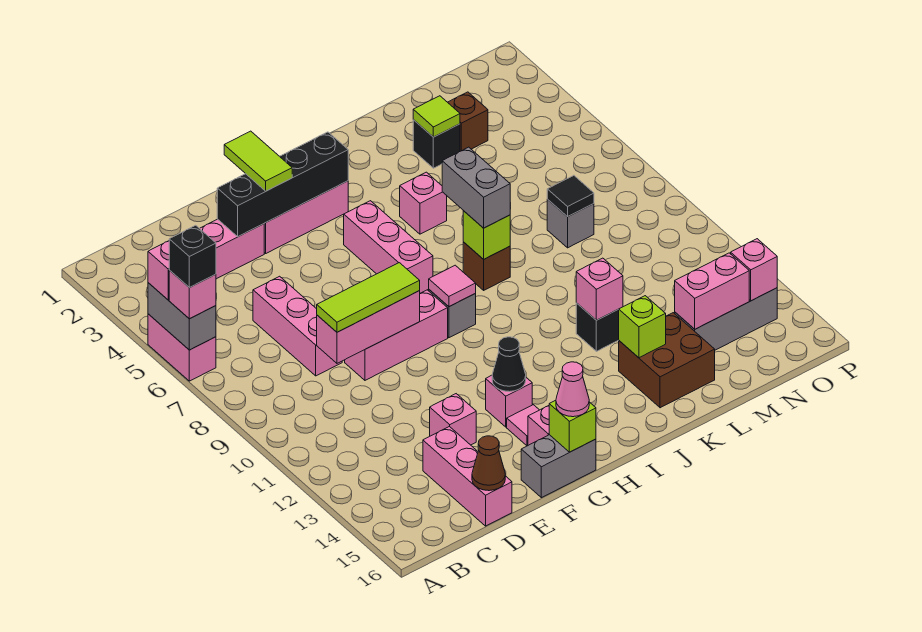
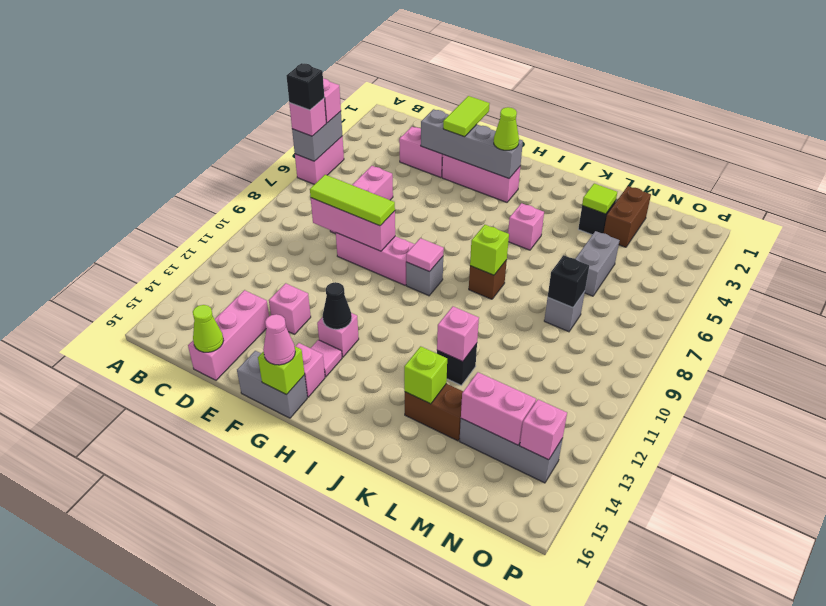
brown 1x1 cone [472,436,505,491] -> lime 1x1 cone [193,305,223,352]
black 1x4 brick [217,132,348,237] -> grey 1x4 brick [421,109,523,178]
none -> lime 1x1 cone [494,107,519,150]
pink 1x3 brick [344,201,433,293] -> none
grey 1x2 brick [442,147,510,228] -> grey 1x2 brick moved to [575,231,620,296]
brown 2x2 brick [619,313,715,408] -> brown 1x2 brick [405,384,463,441]
brown 1x1 brick [448,92,488,151] -> brown 1x2 brick [604,186,651,247]
black 1x1 tile [547,175,594,217] -> black 1x1 brick [548,255,589,308]

